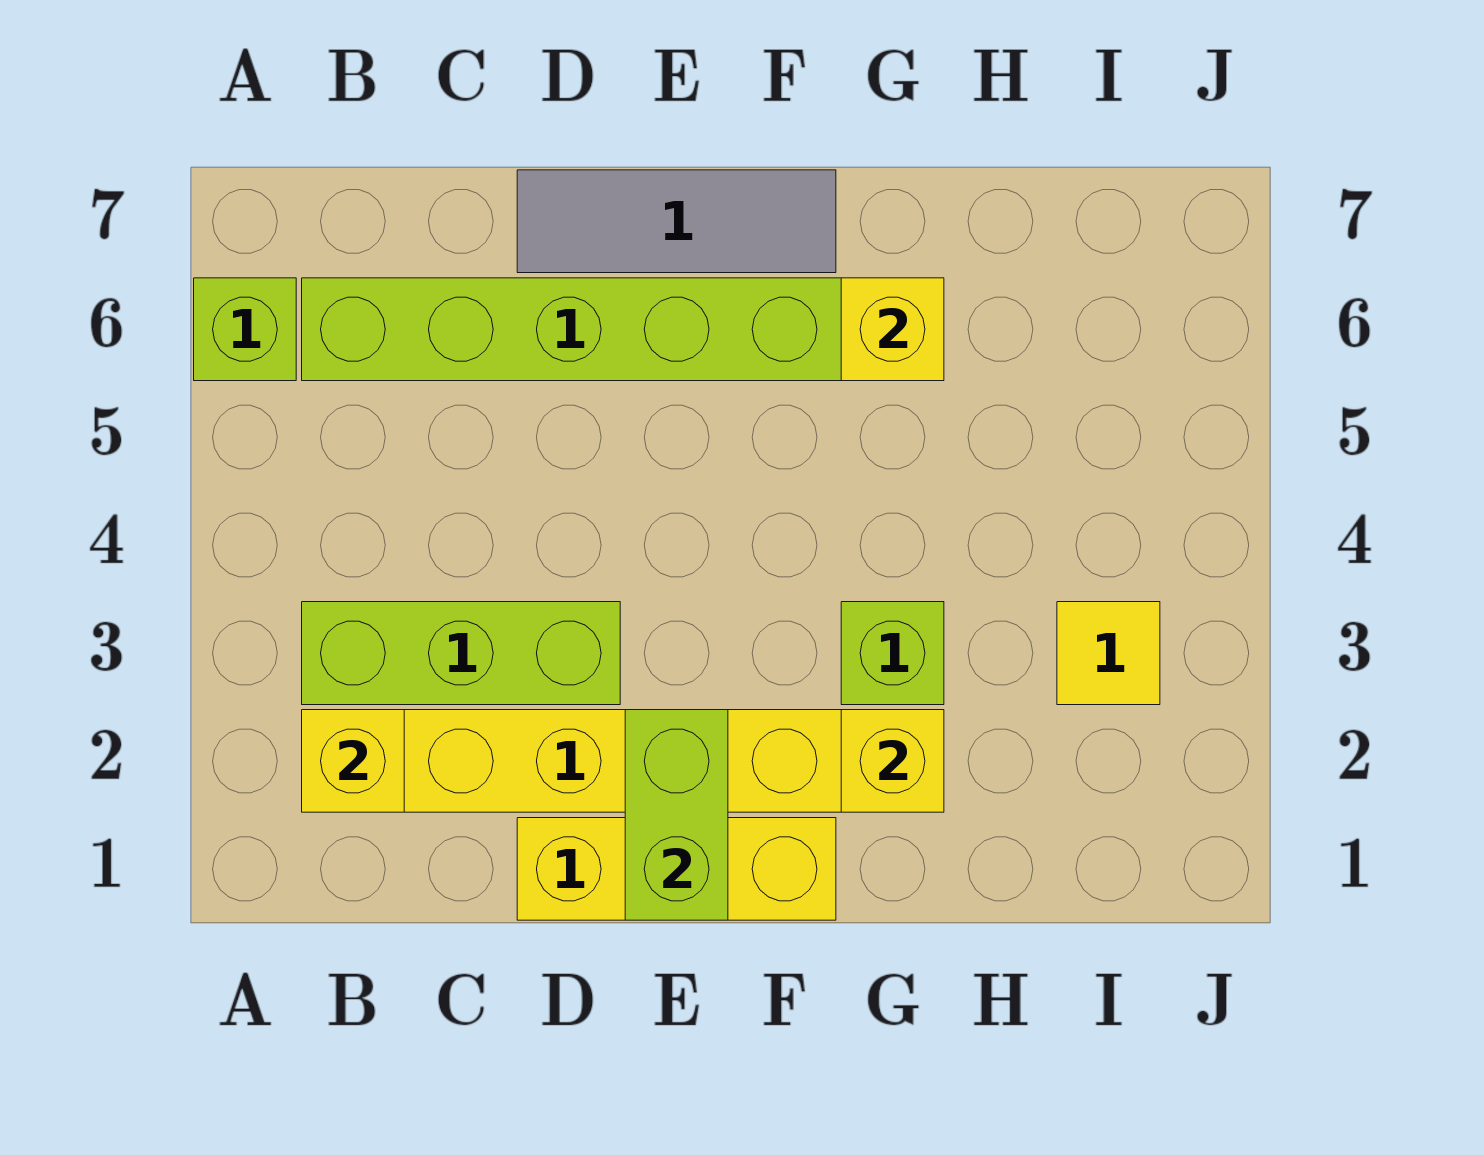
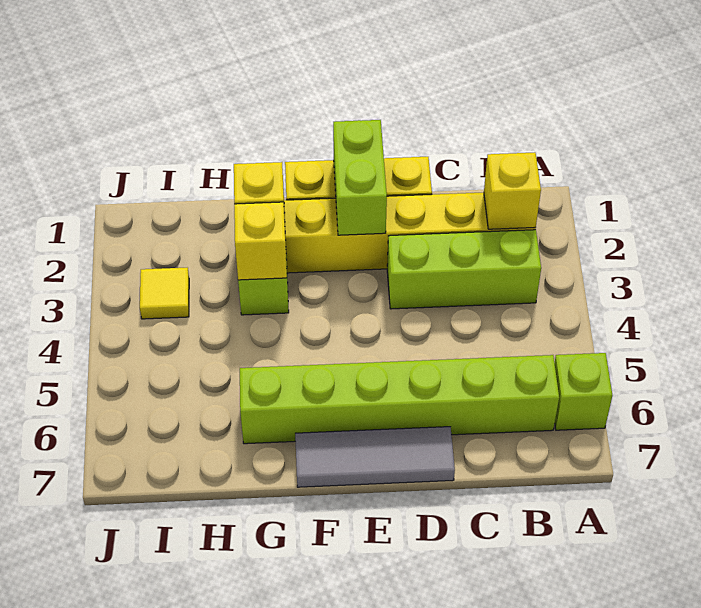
yellow 1x1 brick [841,278,944,381] -> yellow 1x1 brick moved to [234,202,287,280]

